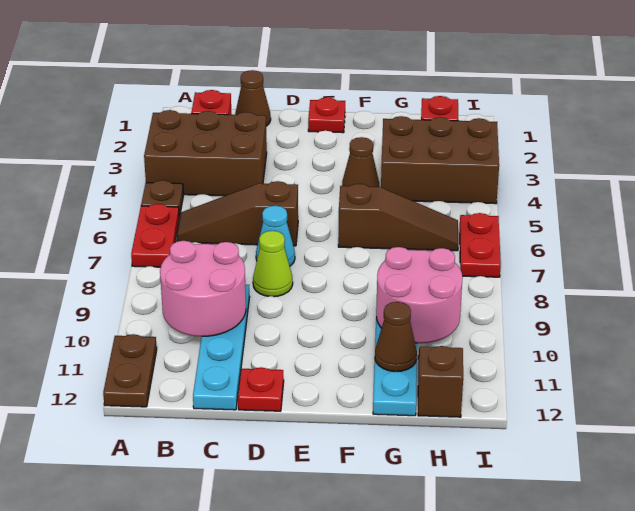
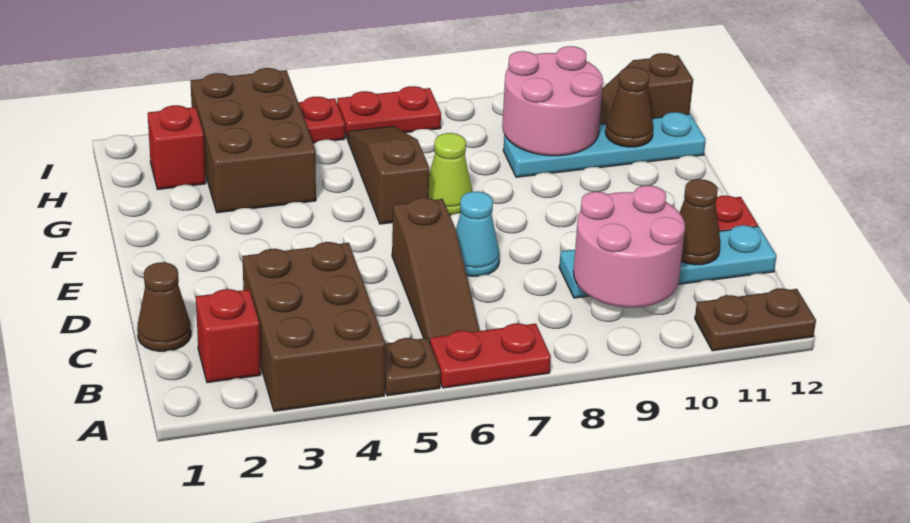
lime 1x1 cone [253,231,293,297] -> lime 1x1 cone moved to [428,133,472,215]
red 1x1 plate [308,97,345,133] -> red 1x1 plate moved to [298,97,345,143]
brown 1x1 cone [342,137,379,187] -> brown 1x1 cone moved to [679,179,721,265]

